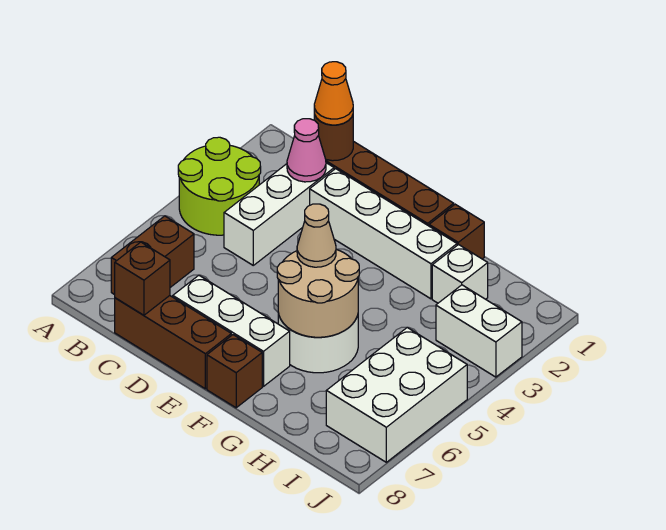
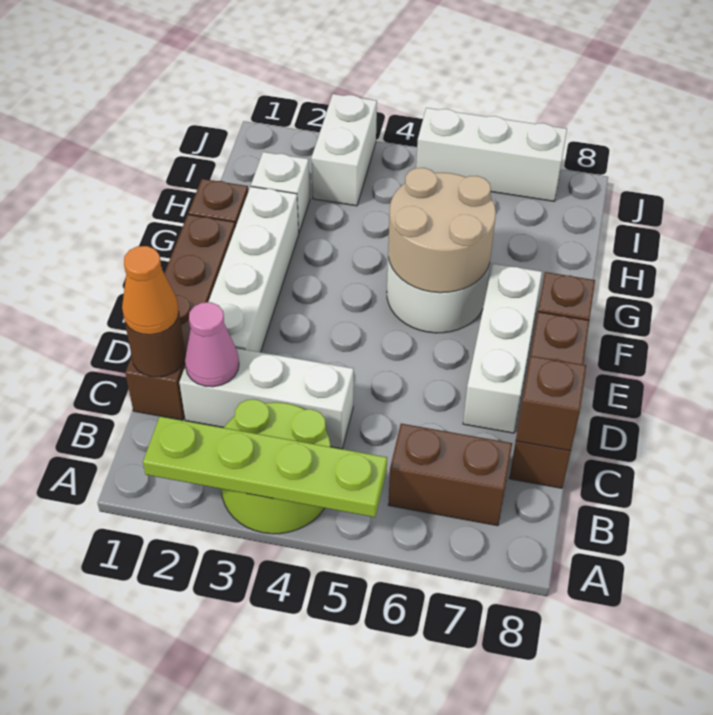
none -> lime 1x4 plate [143,416,387,517]
tan 1x1 cone [297,204,336,267] -> none
white 2x3 brick [326,327,467,462] -> white 1x3 brick [416,108,567,201]

